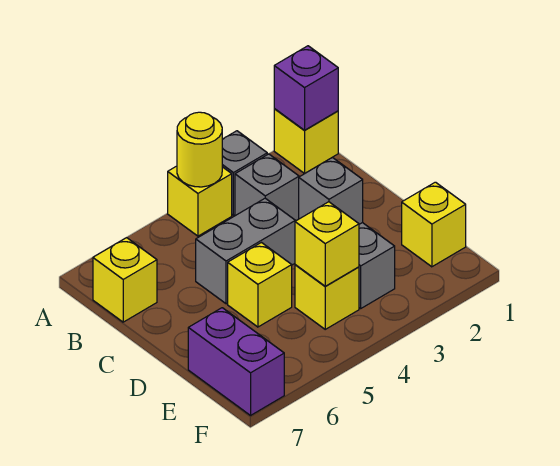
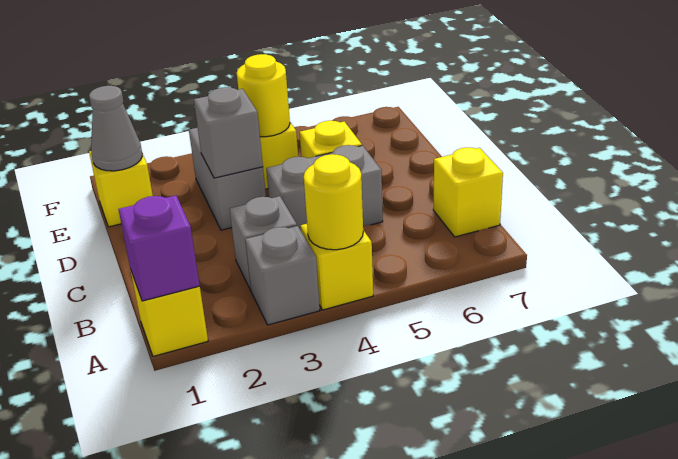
none -> grey 1x1 cone [89,86,142,171]
yellow 1x1 brick [295,202,359,286] -> yellow 1x1 round brick [237,54,290,137]
purple 1x2 brick [188,308,284,415] -> none

